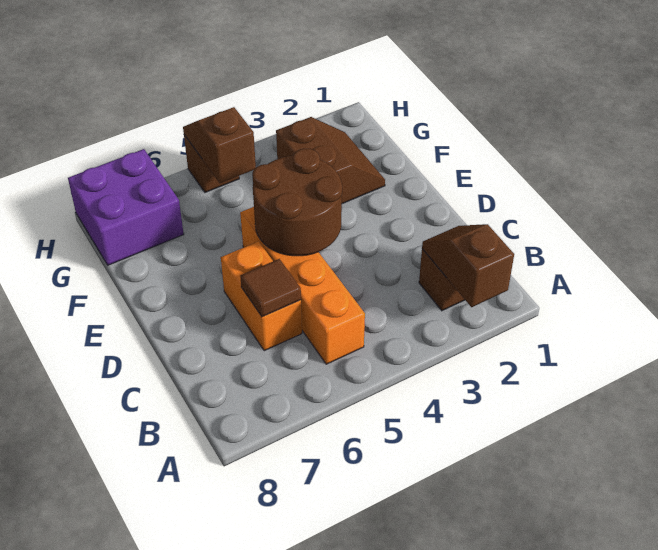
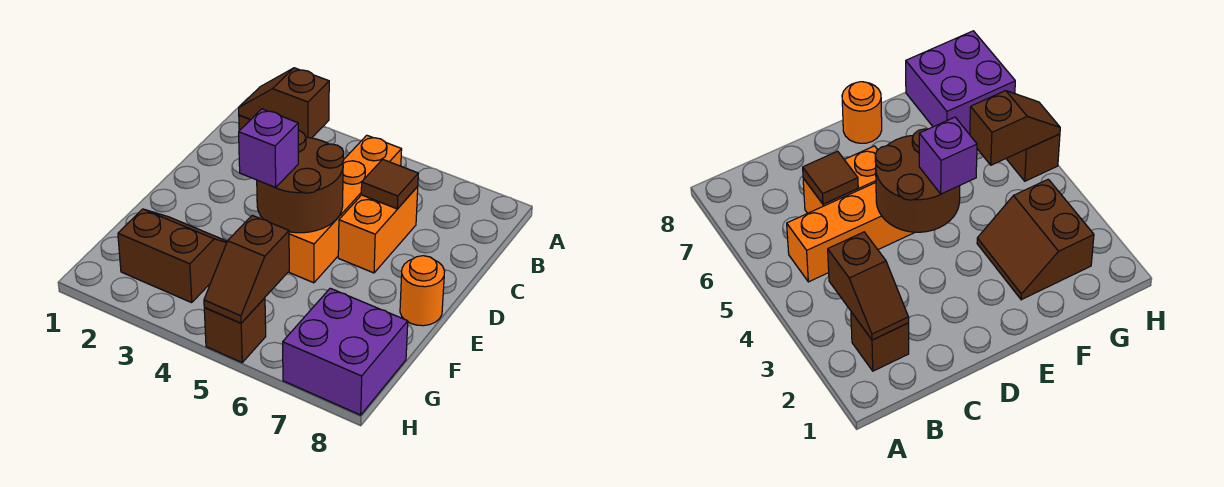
brown 1x2 slope [422,224,514,307] -> brown 1x2 slope turned to [239,68,329,138]
none -> purple 1x1 brick [239,109,298,188]
none -> orange 1x1 round brick [400,256,445,326]
brown 2x2 slope [276,117,385,204] -> brown 2x2 slope turned to [118,209,227,303]

